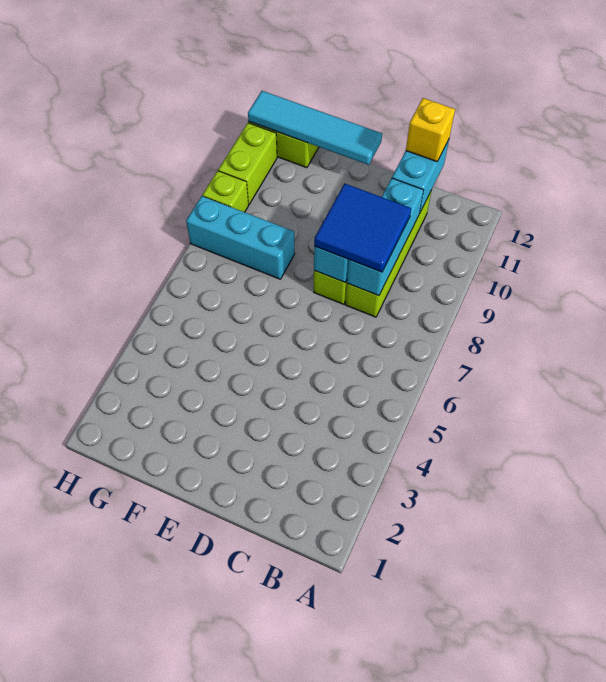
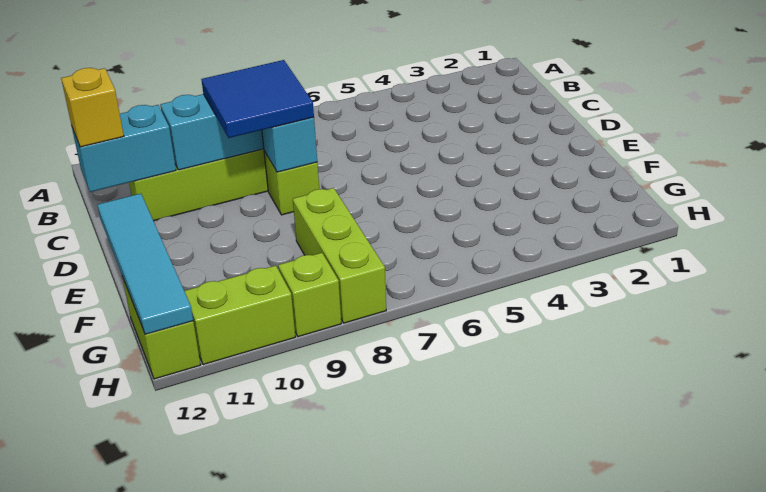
cyan 1x3 brick [186,196,295,279] -> lime 1x3 brick [293,188,386,323]

